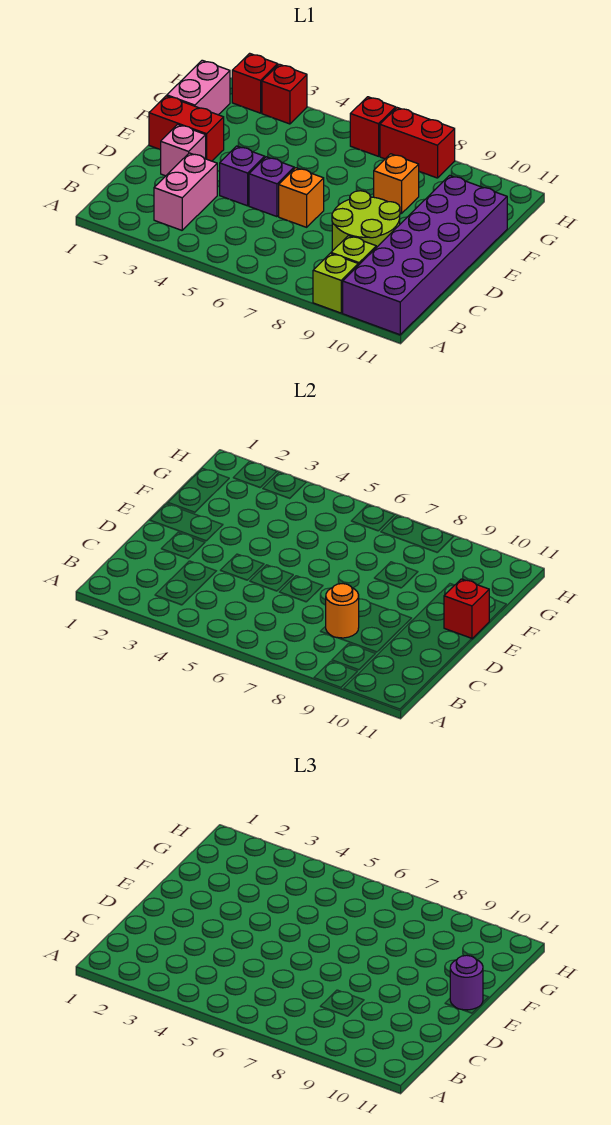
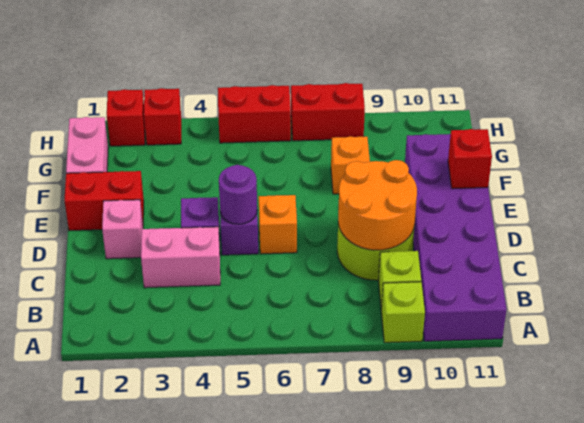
pink 1x2 brick [154,153,217,230] -> pink 1x2 brick turned to [141,227,220,288]
orange 1x1 round brick [326,584,359,638] -> orange 2x2 round brick [338,160,417,250]
purple 1x1 round brick [450,955,483,1010] -> purple 1x1 round brick moved to [219,165,257,224]
red 1x1 brick [350,97,396,156] -> red 1x2 brick [218,85,291,143]

